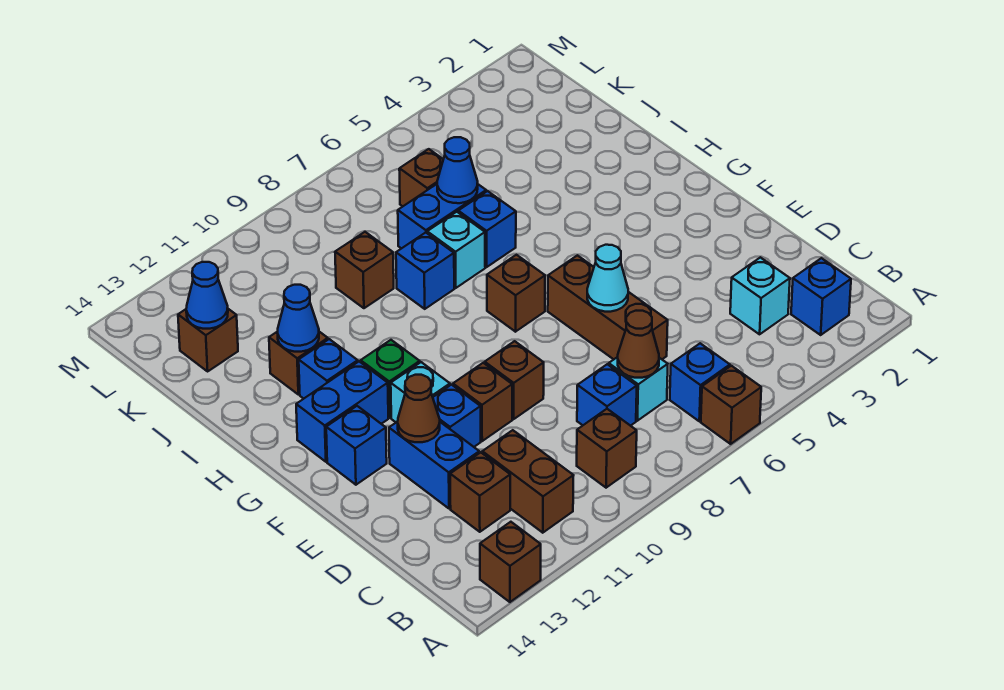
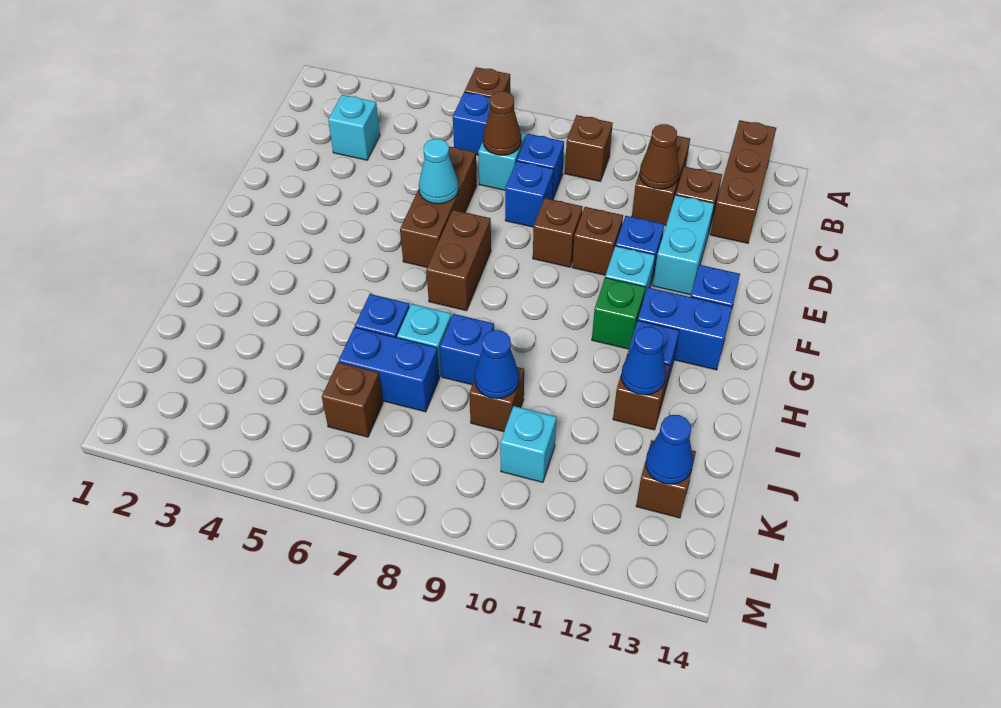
brown 1x1 brick [480,522,541,602] -> brown 1x3 brick [710,120,776,243]
blue 1x1 brick [791,258,851,335] -> blue 1x1 brick moved to [505,161,554,227]
blue 1x2 brick [389,422,479,509] -> cyan 1x2 brick [653,195,714,295]
brown 1x1 cone [398,375,440,442] -> brown 1x1 cone moved to [640,124,679,189]
brown 1x1 brick [487,255,545,332] -> brown 1x2 brick [426,210,491,311]
blue 1x1 cone [437,137,478,203] -> blue 1x1 cone moved to [475,330,519,399]
none -> cyan 1x1 brick [500,406,556,482]

